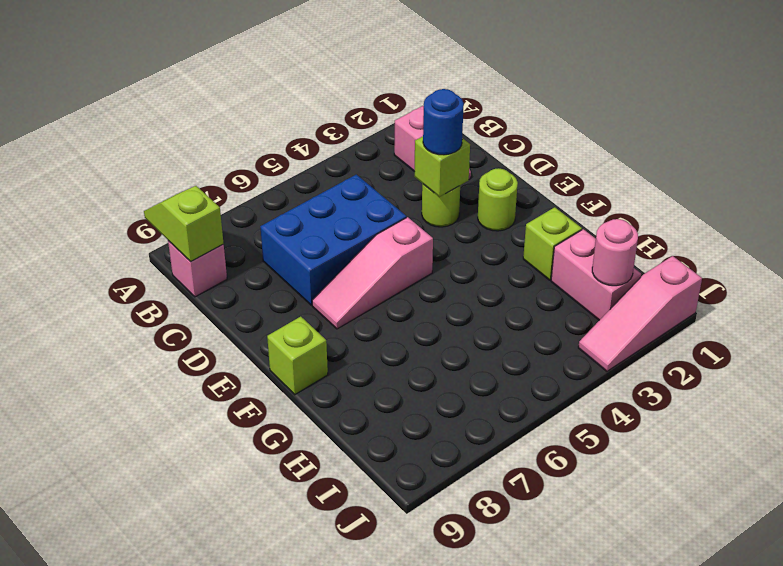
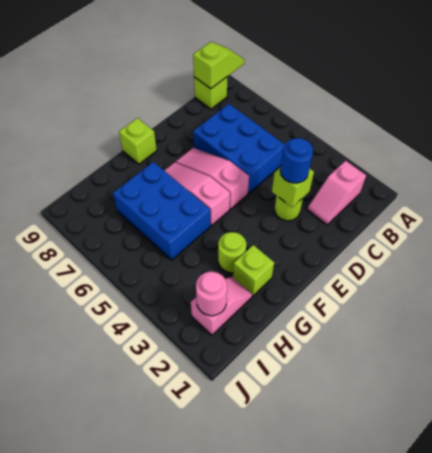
pink 1x1 brick [168,241,227,297] -> lime 1x1 brick [194,77,227,109]
lime 1x1 round brick [478,168,518,231] -> lime 1x1 round brick moved to [218,232,246,273]
none -> blue 2x3 brick [113,162,211,260]
pink 1x2 brick [551,229,641,320] -> pink 1x2 slope [191,277,252,335]
pink 1x3 slope [578,256,702,371] -> pink 1x3 slope moved to [164,162,230,226]

